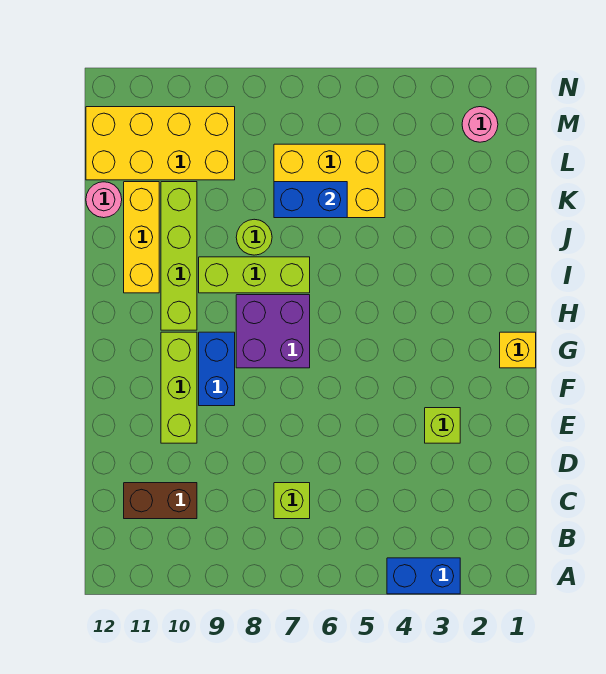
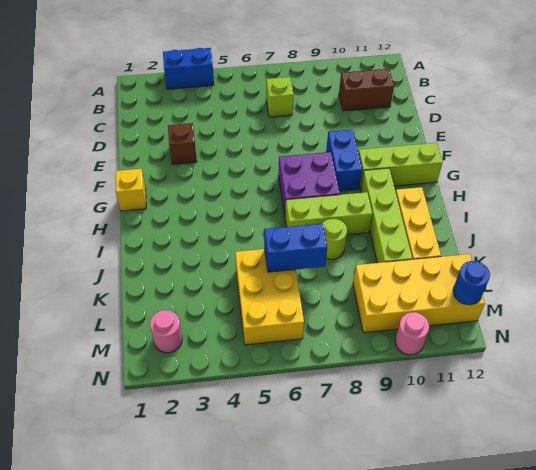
lime 1x1 brick [425,408,460,443] -> brown 1x1 brick [168,123,197,164]
lime 1x3 brick [161,332,197,443] -> lime 1x3 brick turned to [359,143,442,189]
yellow 2x3 brick [274,144,385,218] -> yellow 2x3 brick turned to [235,249,304,345]
pink 1x1 round brick [86,182,122,218] -> pink 1x1 round brick moved to [395,312,429,355]
none -> blue 1x1 round brick [453,261,490,305]

